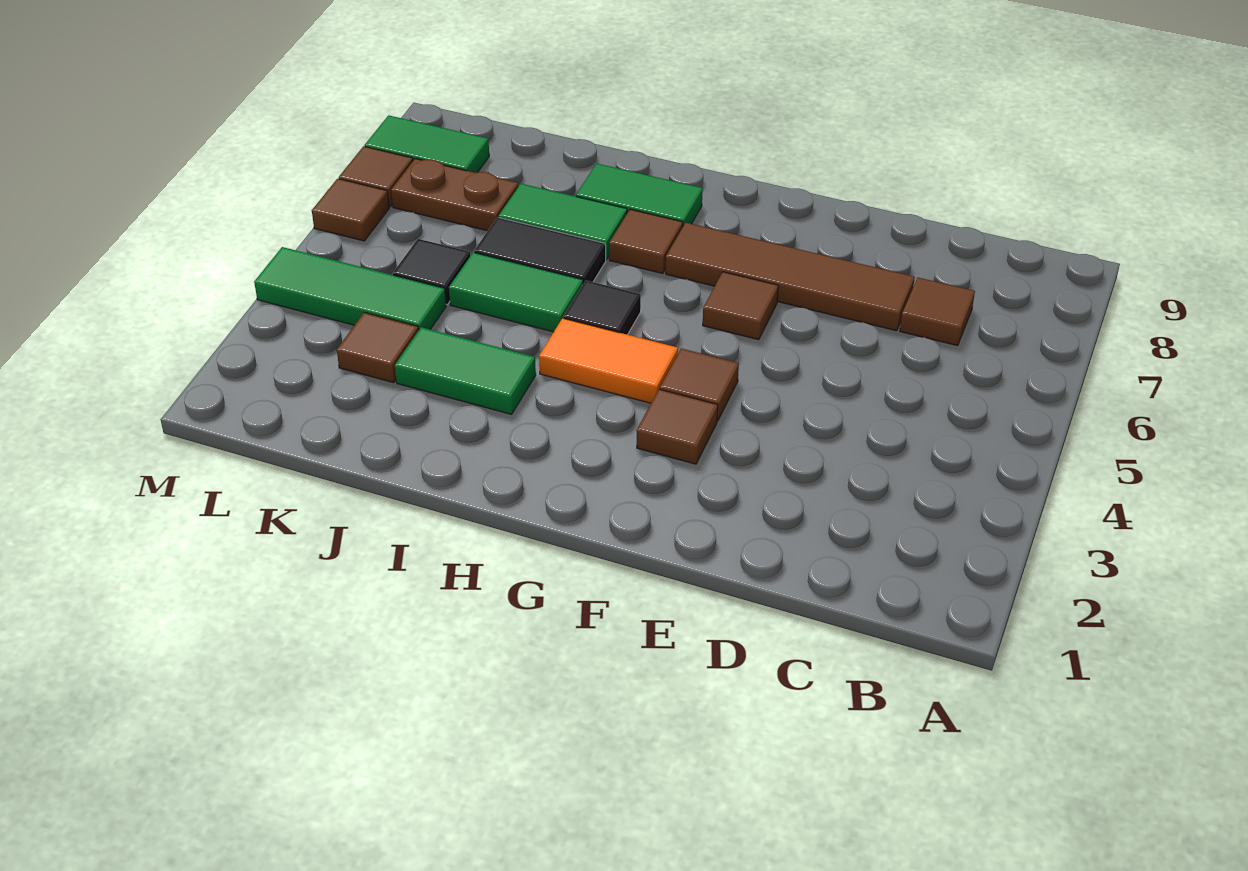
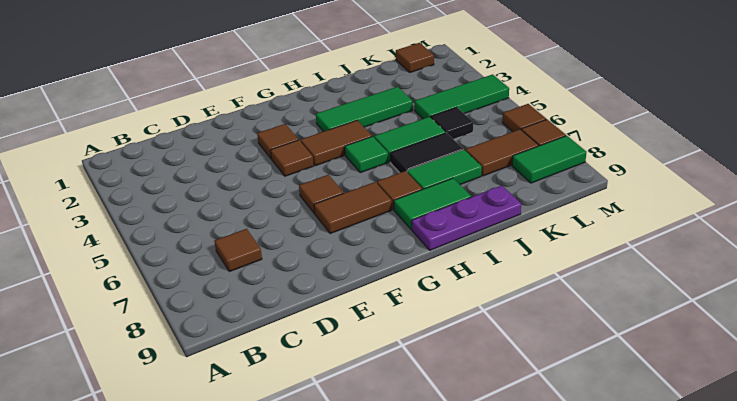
brown 1x4 tile [666,223,915,331] -> brown 1x2 tile [314,182,392,234]
orange 1x2 tile [539,318,678,403] -> brown 1x2 tile [301,120,372,166]
black 1x1 tile [563,281,641,335] -> green 1x1 tile [345,136,388,173]
none -> purple 1x3 plate [412,186,521,250]
green 1x2 tile [395,327,536,414] -> green 1x3 tile [316,87,413,132]
brown 1x1 tile [337,312,419,383] -> brown 1x1 tile moved to [396,43,434,72]
brown 1x2 plate [391,159,518,231] -> brown 1x2 tile [465,129,538,176]

